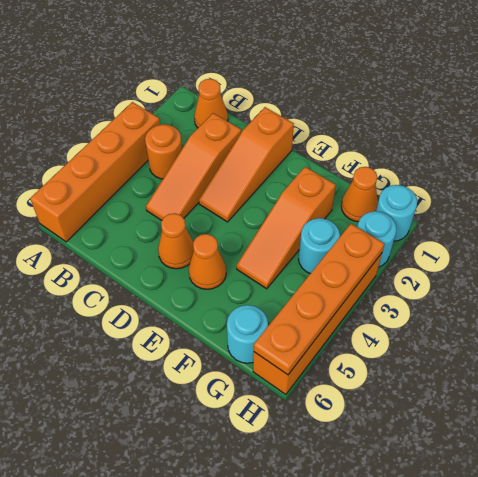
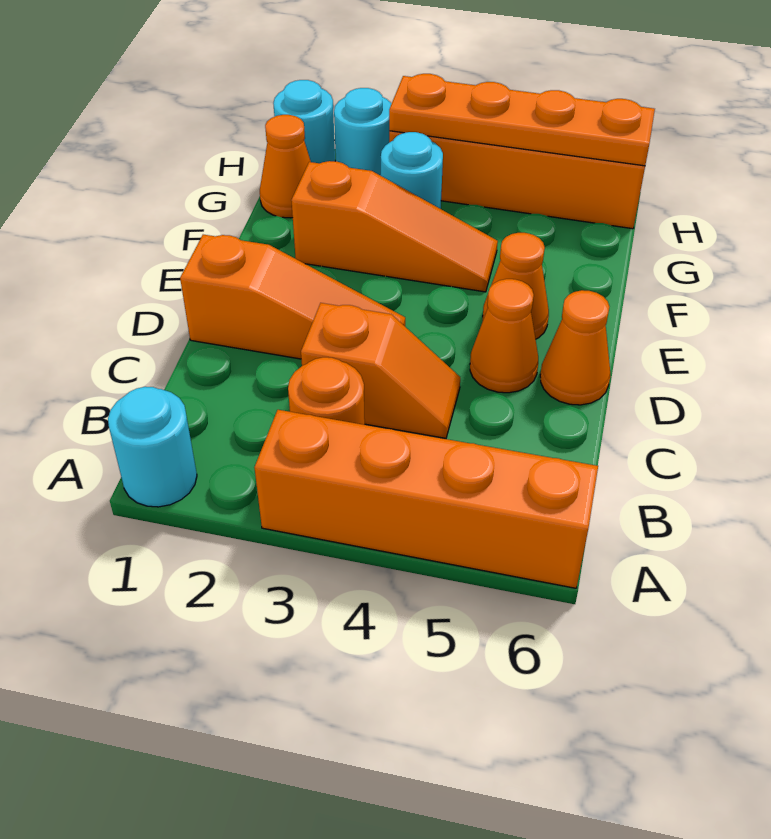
orange 1x1 cone [194,79,228,128] -> orange 1x1 cone moved to [540,290,610,405]
orange 1x3 slope [146,113,241,220] -> orange 1x2 slope [301,303,460,438]
cyan 1x1 round brick [227,305,268,363] -> cyan 1x1 round brick moved to [108,387,197,507]

